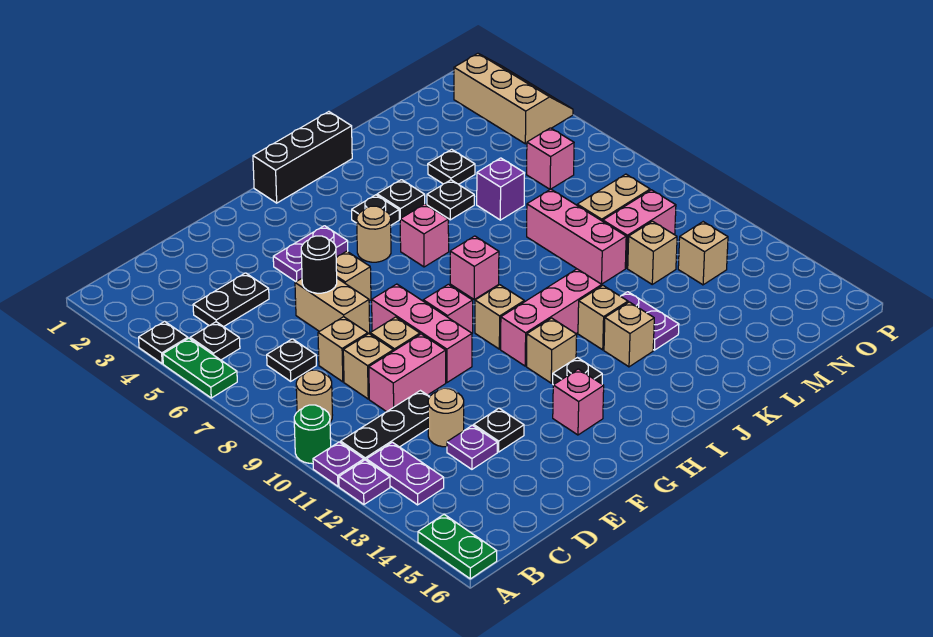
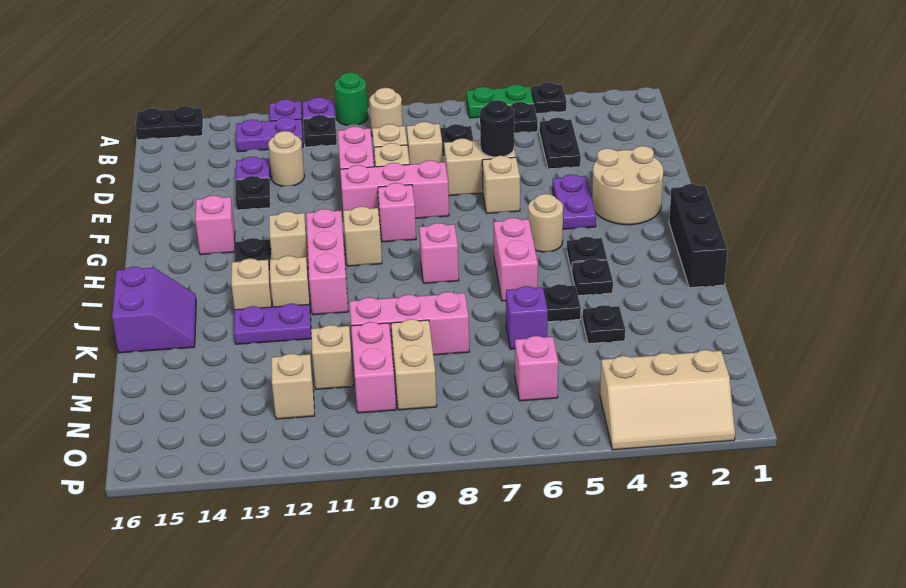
green 1x2 plate [418,515,497,579] -> black 1x2 plate [136,106,203,140]
black 1x3 plate [341,391,430,460] -> black 1x1 plate [303,115,337,147]
none -> tan 2x2 round brick [592,146,663,225]
pink 1x1 brick [400,204,449,267] -> pink 1x2 brick [494,218,538,301]
none -> purple 2x2 slope [112,267,196,353]

